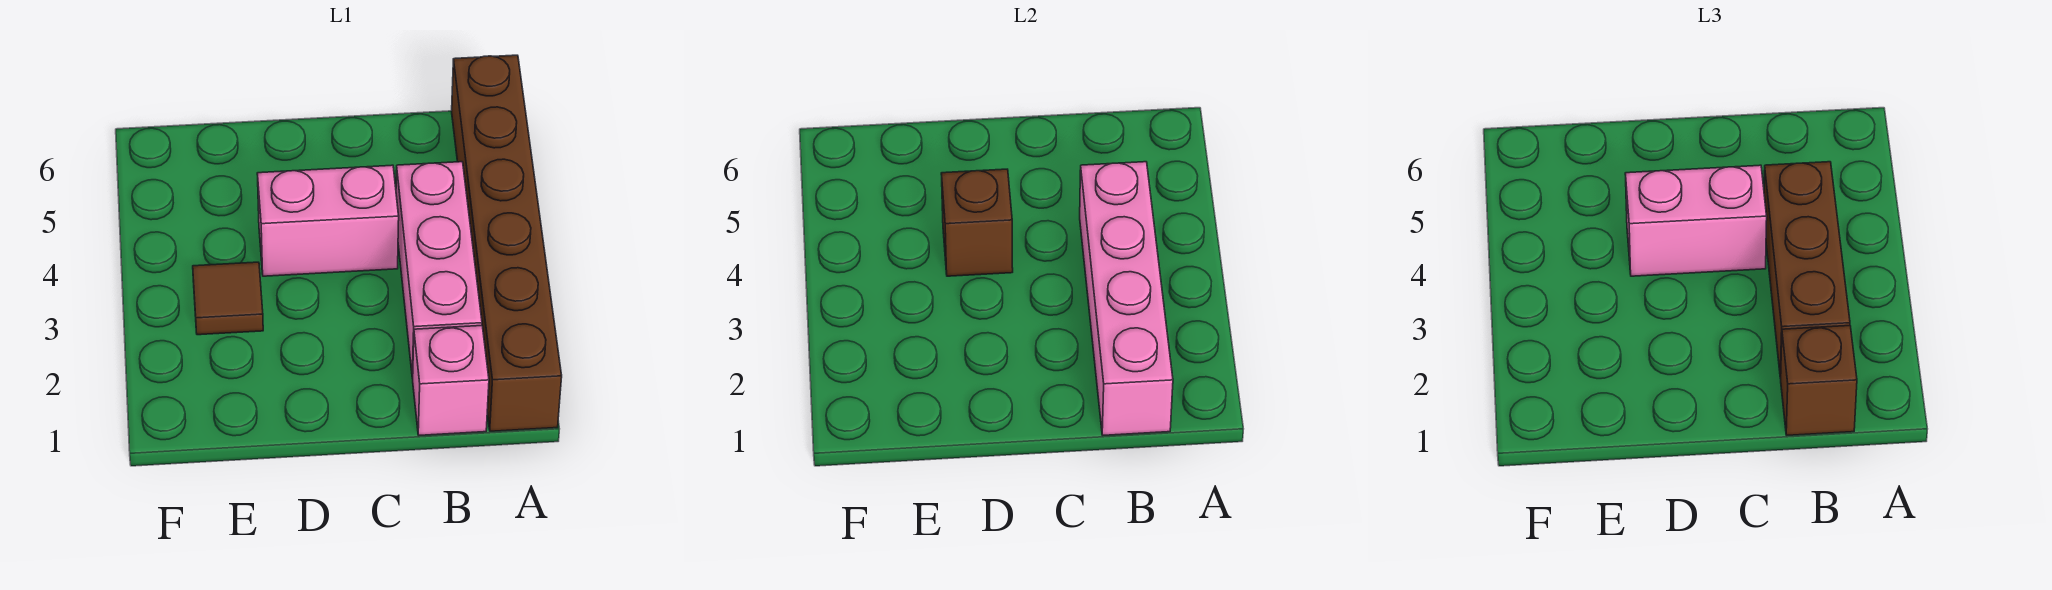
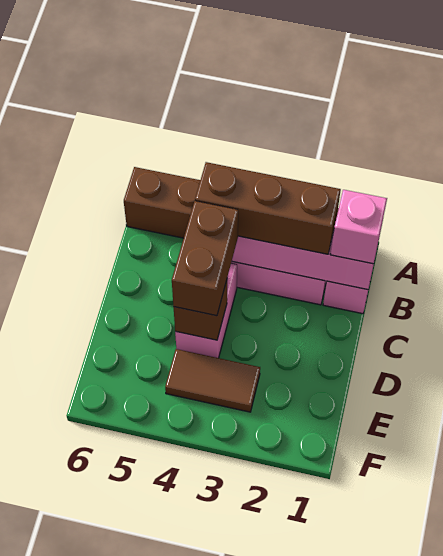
brown 1x1 brick [1781,326,1857,435] -> pink 1x1 brick [330,190,387,264]
pink 1x2 brick [1625,165,1767,276] -> brown 1x2 brick [172,201,238,316]
brown 1x1 tile [193,262,263,335] -> brown 1x2 tile [165,349,260,412]

